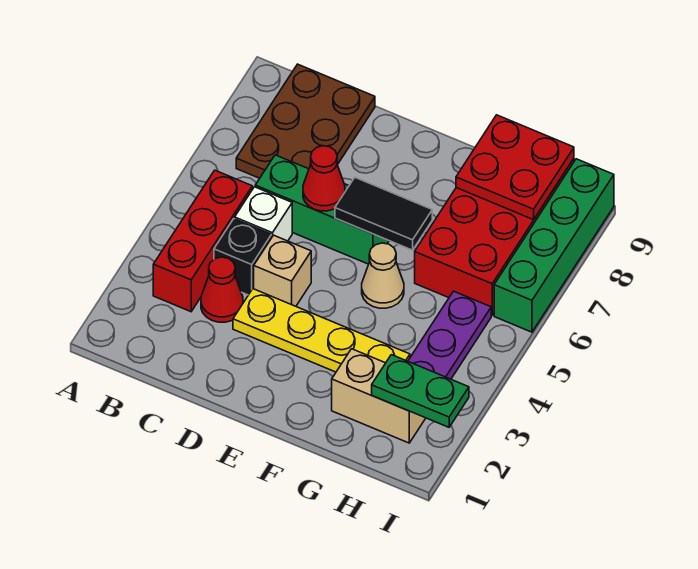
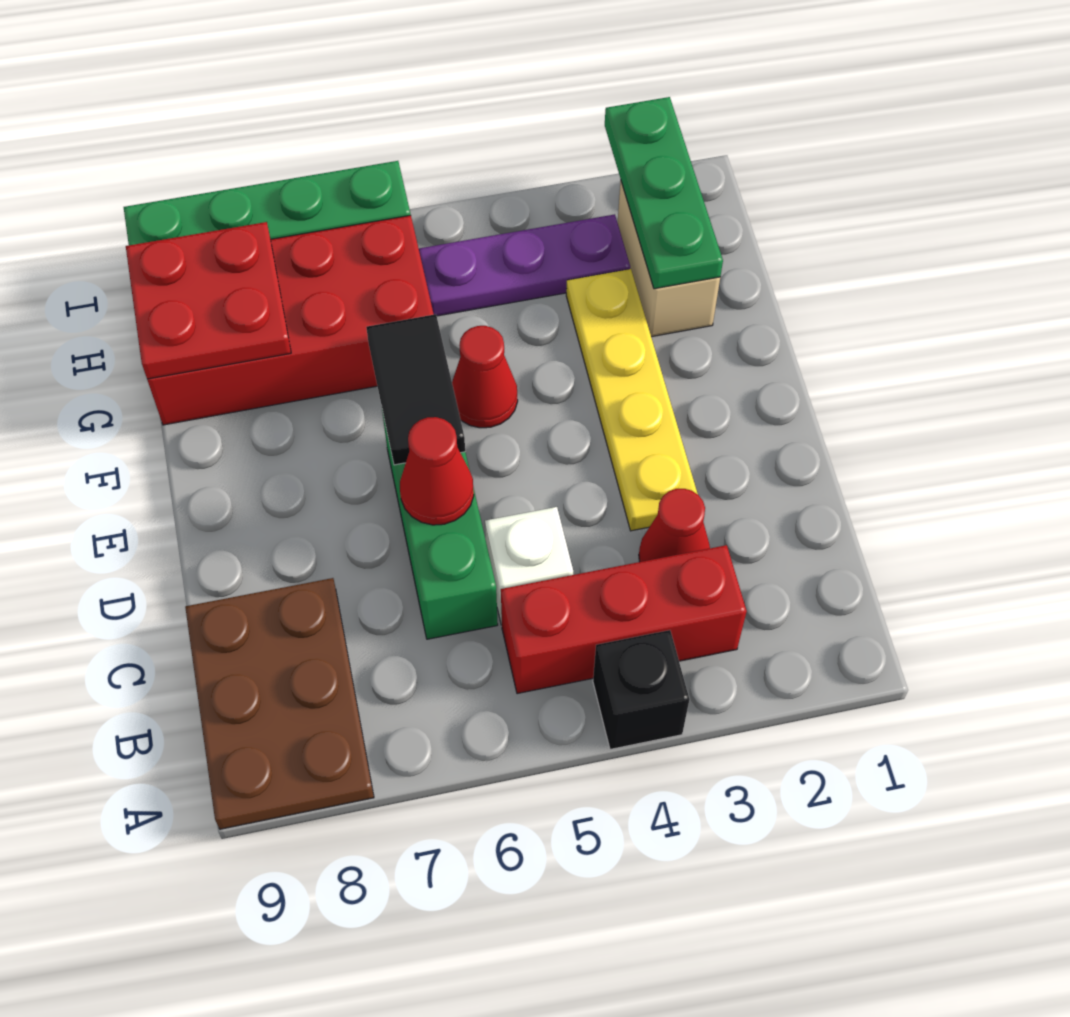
brown 2x3 plate [236,64,375,178] -> brown 2x3 plate turned to [185,578,374,829]
black 1x1 brick [214,219,272,295] -> black 1x1 brick moved to [593,630,689,749]
tan 1x1 brick [254,235,311,306] -> none
tan 1x1 cone [362,243,404,308] -> red 1x1 cone [452,326,518,428]
green 1x2 plate [372,355,469,427] -> green 1x3 plate [605,97,723,289]

